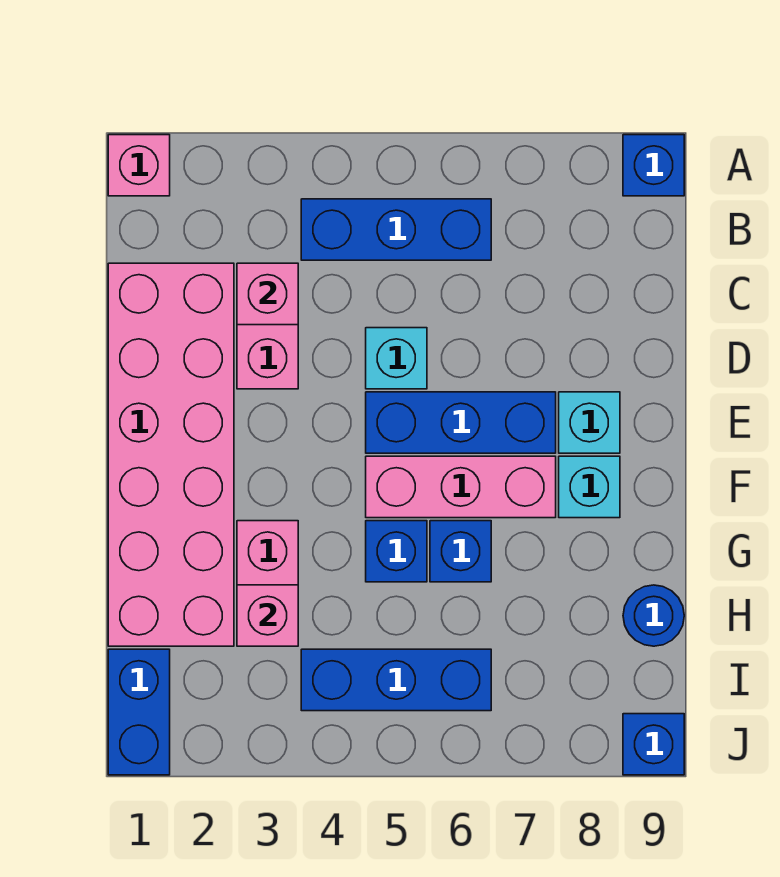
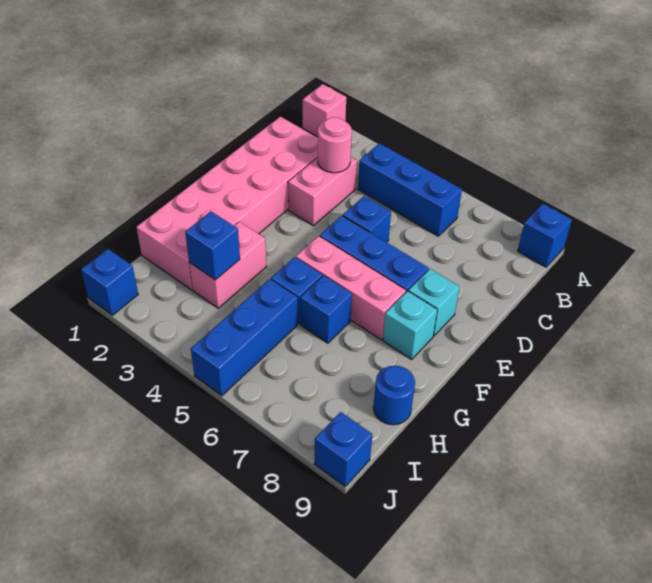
pink 1x1 brick [237,263,298,325] -> pink 1x1 round brick [318,117,352,173]
cyan 1x1 brick [366,328,427,389] -> blue 1x1 brick [343,196,391,242]
pink 1x1 brick [237,585,298,646] -> blue 1x1 brick [185,211,240,280]
blue 1x2 brick [108,649,170,775] -> blue 1x1 brick [81,249,138,315]
blue 1x3 brick [301,649,491,711] -> blue 1x3 brick turned to [191,279,298,396]

